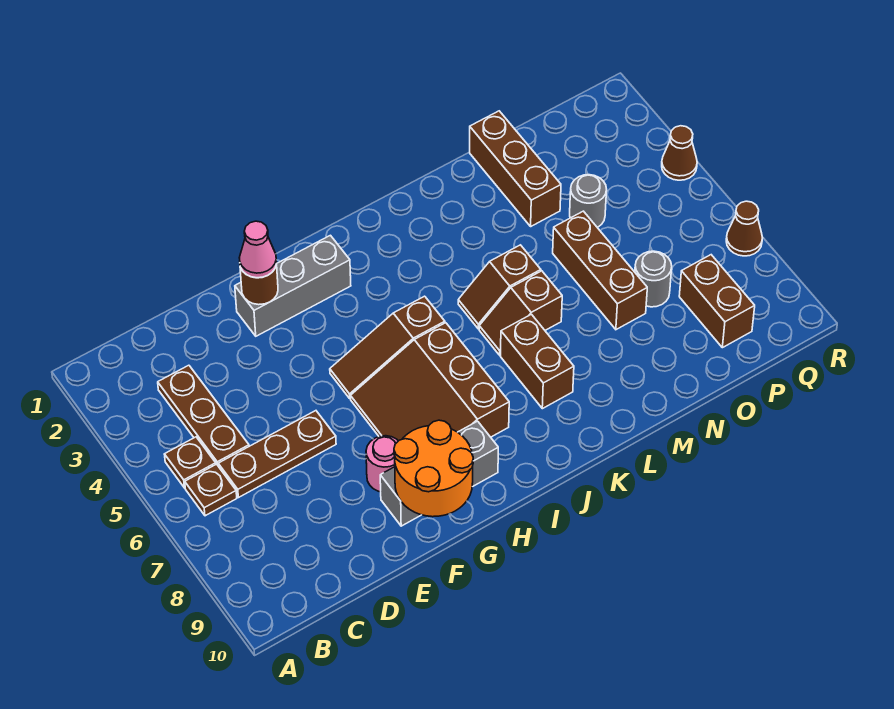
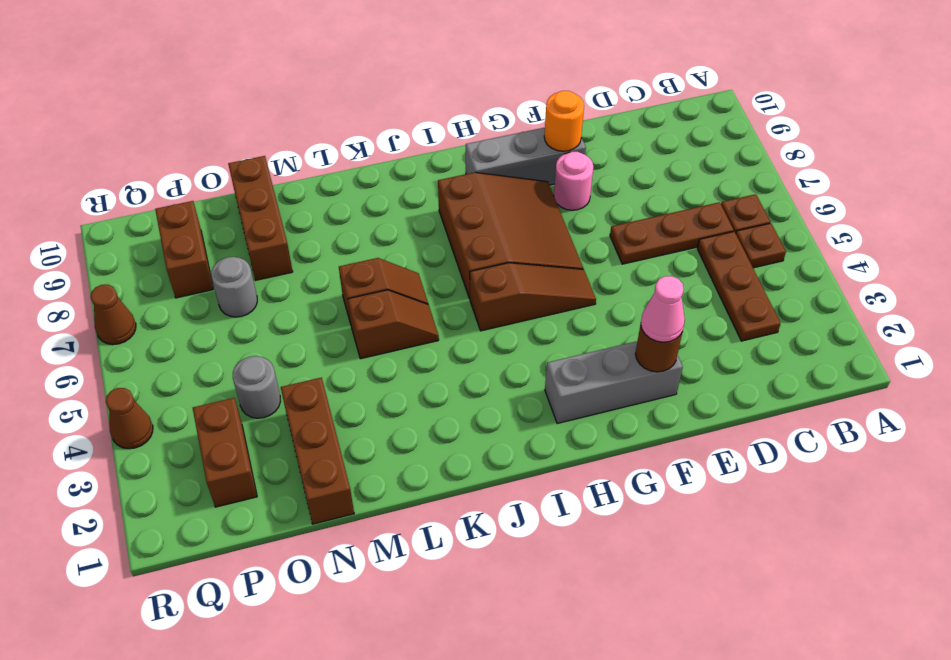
orange 2x2 round brick [394,420,473,517] -> orange 1x1 round brick [544,91,584,151]
brown 1x2 brick [501,314,574,409] -> brown 1x2 brick moved to [193,398,257,507]
brown 1x3 brick [553,211,647,330] -> brown 1x3 brick moved to [228,156,293,280]

